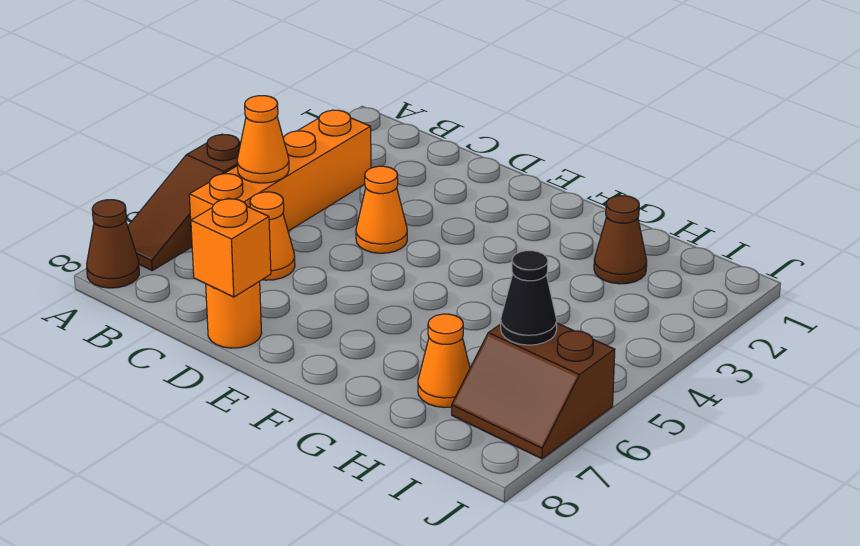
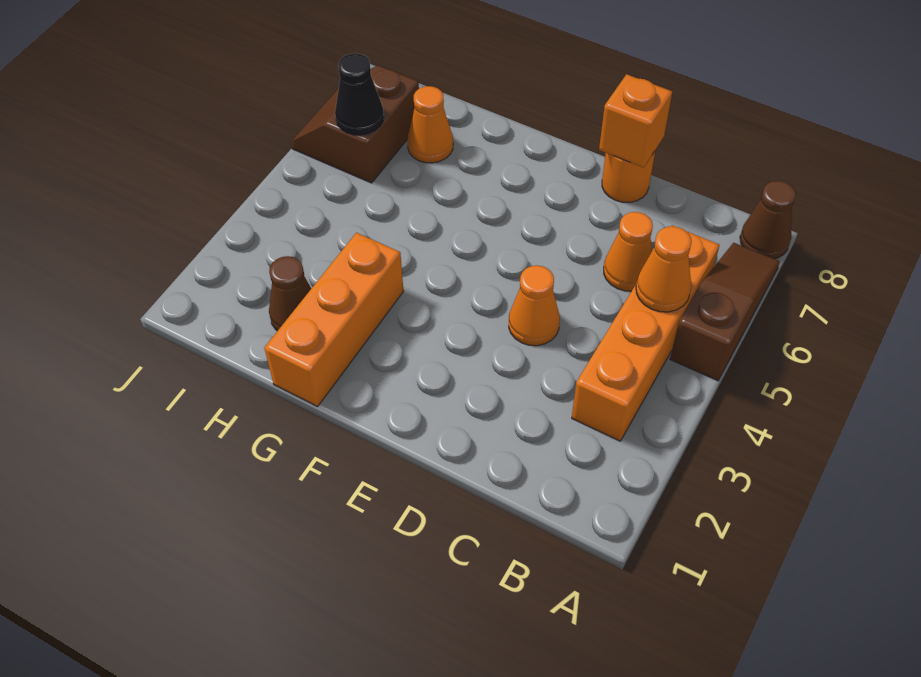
none -> orange 1x3 brick [264,233,403,407]
brown 2x2 slope [452,323,615,459] -> brown 2x2 slope turned to [291,65,419,183]

